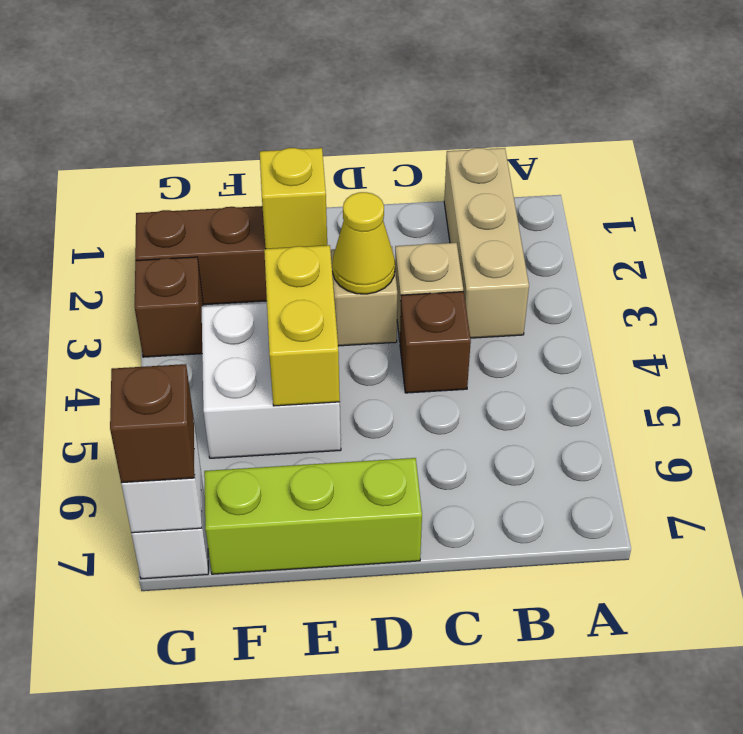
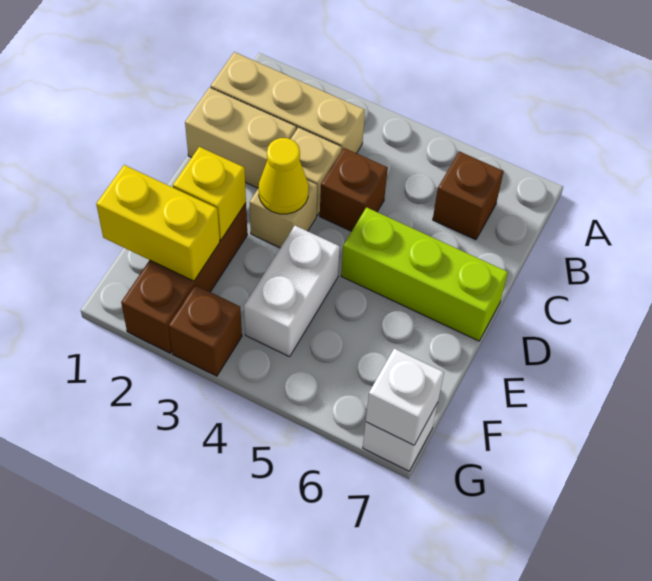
none -> tan 1x2 brick [185,87,296,188]
lime 1x3 brick [204,458,422,574] -> lime 1x3 brick turned to [341,207,508,341]
white 2x2 brick [202,303,341,458] -> white 1x2 brick [244,226,340,357]
yellow 1x2 brick [264,245,340,406] -> yellow 1x2 brick moved to [96,165,220,281]
brown 1x1 brick [110,364,195,483] -> brown 1x1 brick moved to [433,151,504,240]

